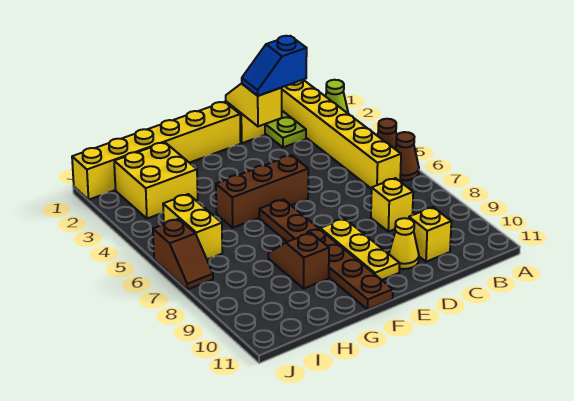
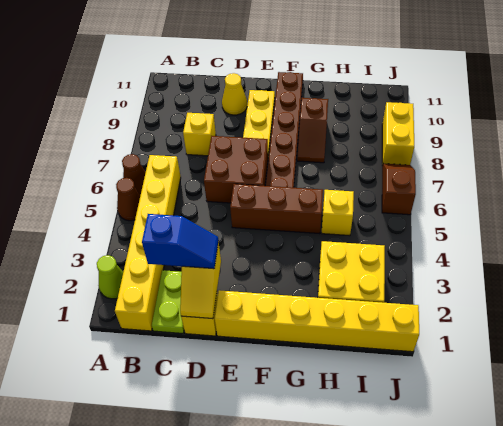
yellow 1x1 brick [409,207,451,262] -> yellow 1x1 brick moved to [322,190,354,236]
none -> brown 2x2 brick [204,136,268,203]
yellow 1x2 brick [163,194,222,259] -> yellow 1x2 brick moved to [382,102,414,166]

